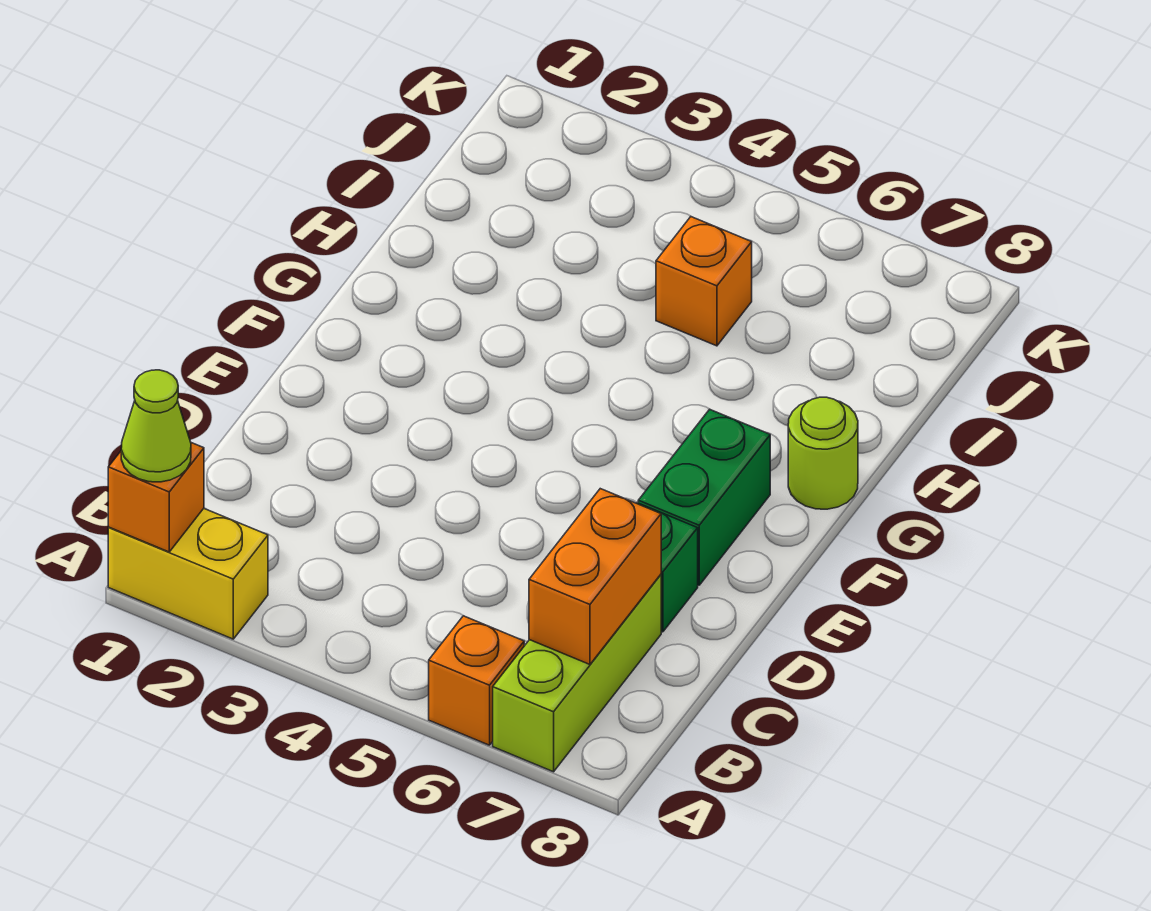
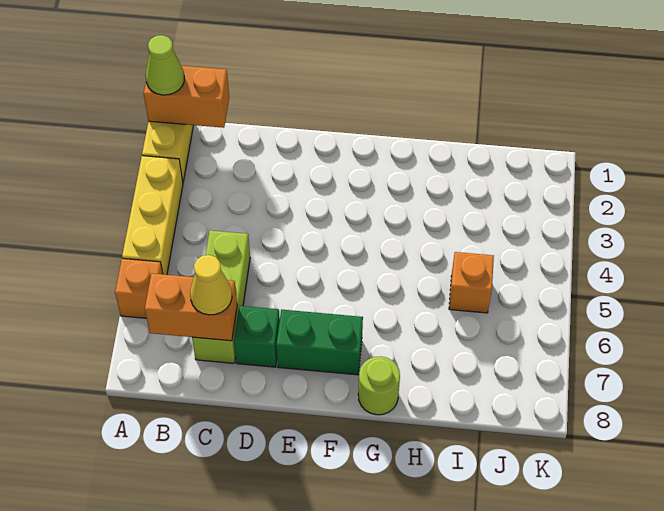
orange 1x1 brick [108,443,204,552] -> orange 1x2 brick [144,66,229,128]
none -> yellow 1x3 brick [122,156,183,275]
lime 1x3 brick [493,575,661,772] -> lime 1x3 brick turned to [192,230,250,363]
none -> yellow 1x1 cone [190,255,232,315]

